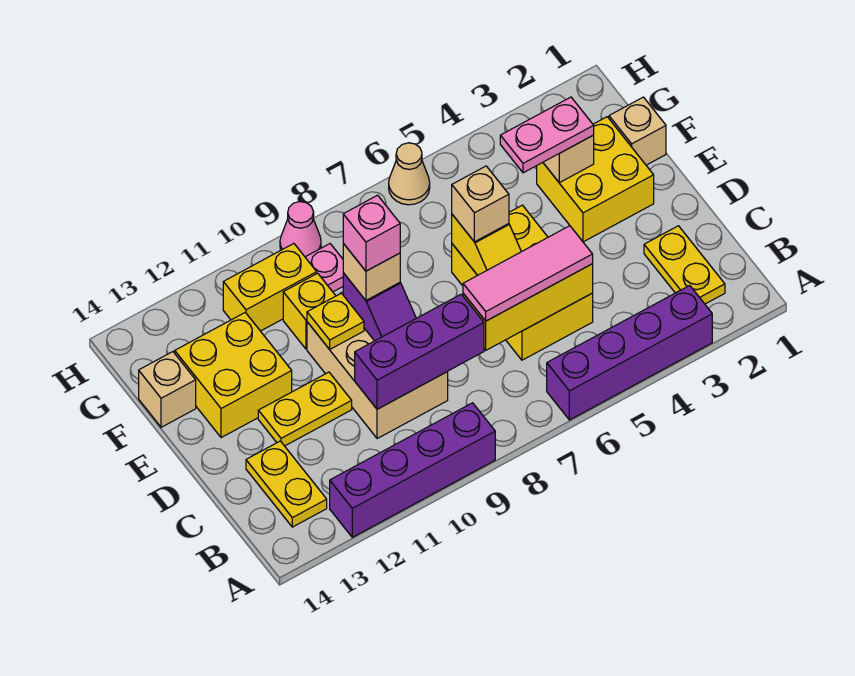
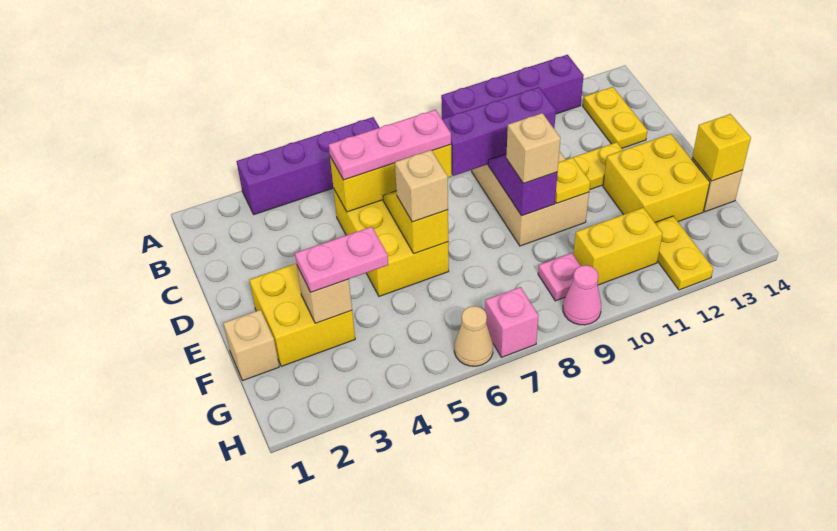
yellow 1x2 plate [644,226,725,304] -> yellow 1x2 plate moved to [655,216,713,290]
pink 1x3 tile [463,226,593,321] -> pink 1x3 plate [329,110,451,180]
pink 1x1 brick [343,195,400,271] -> pink 1x1 brick moved to [485,287,539,357]
yellow 1x1 brick [283,273,336,349] -> yellow 1x1 brick moved to [692,114,751,181]

